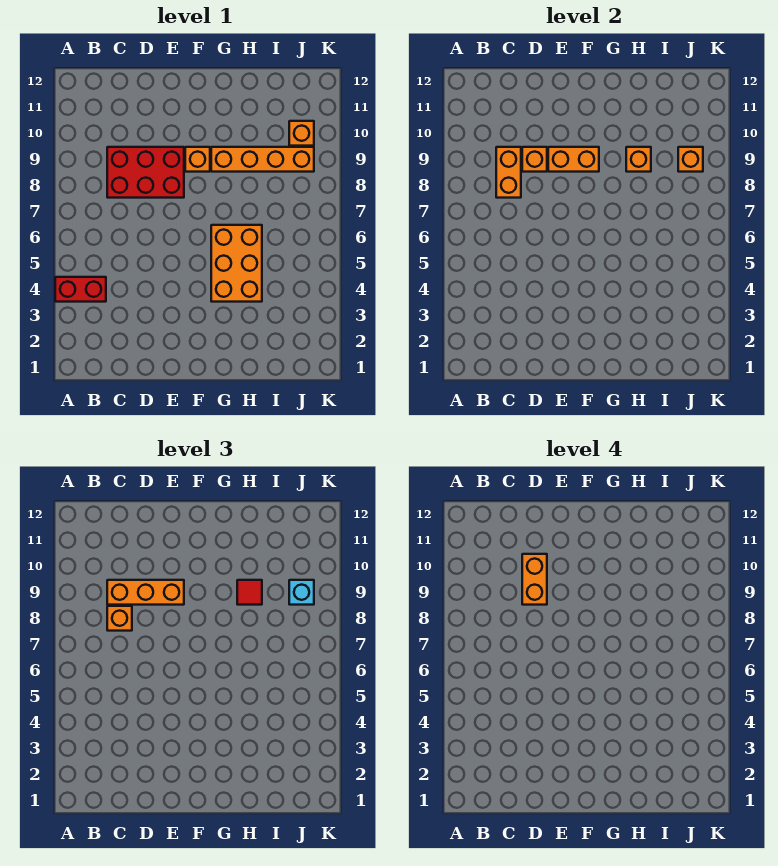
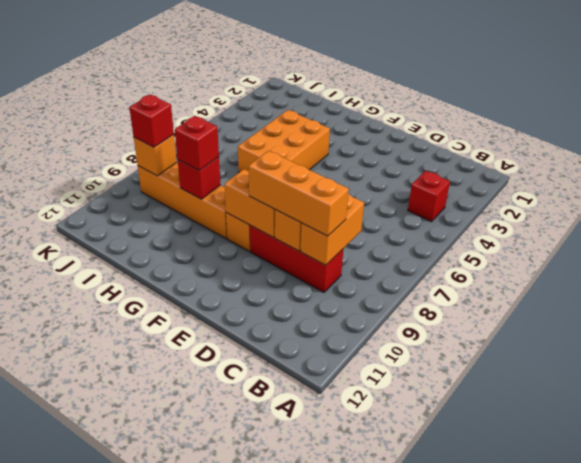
red 1x2 brick [55,277,106,302] -> red 1x1 brick [408,171,450,222]
red 2x3 brick [107,147,184,198] -> red 1x3 brick [250,226,343,292]
orange 1x1 brick [107,606,132,631] -> none
orange 1x2 brick [522,554,547,605] -> none
orange 1x1 brick [626,147,651,172] -> red 1x1 brick [178,157,221,199]
red 1x1 tile [237,580,262,605] -> red 1x1 brick [175,116,219,171]
cyan 1x1 brick [289,580,314,605] -> red 1x1 brick [129,95,174,147]
orange 1x1 brick [289,121,314,146] -> none

